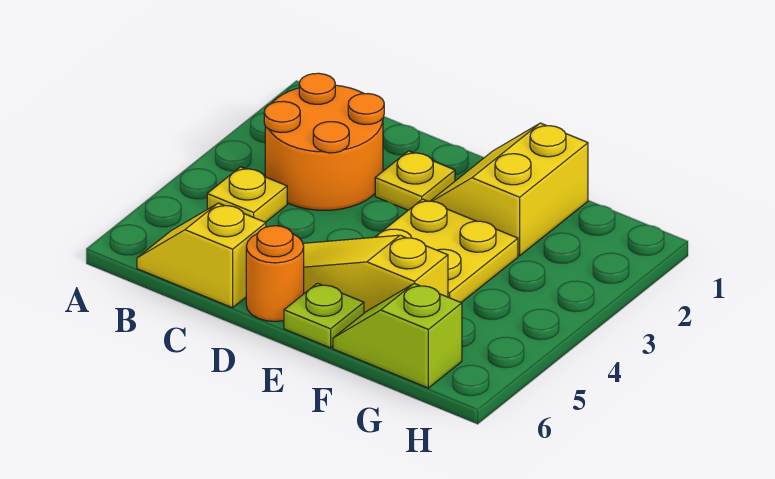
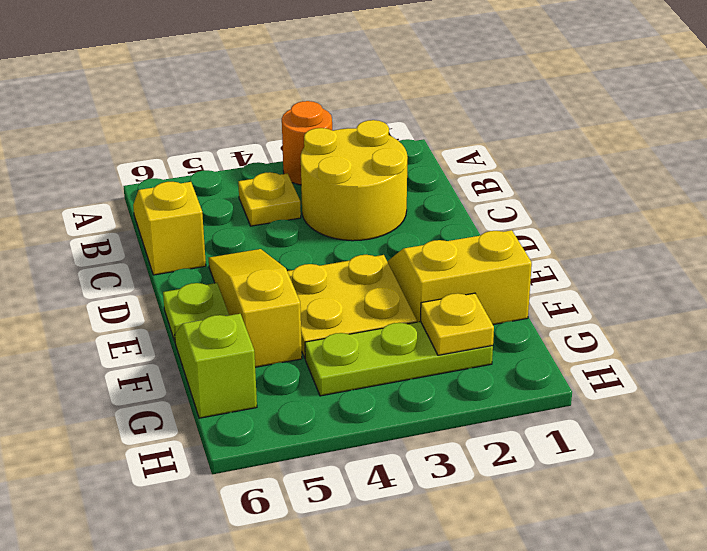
orange 2x2 round brick [264,73,384,210] -> yellow 2x2 round brick [301,120,408,241]
yellow 1x1 plate [375,151,455,210] -> yellow 1x1 plate moved to [421,293,494,355]
orange 1x1 round brick [246,226,304,322] -> orange 1x1 round brick moved to [282,101,332,185]
none -> lime 1x3 plate [305,322,493,396]

